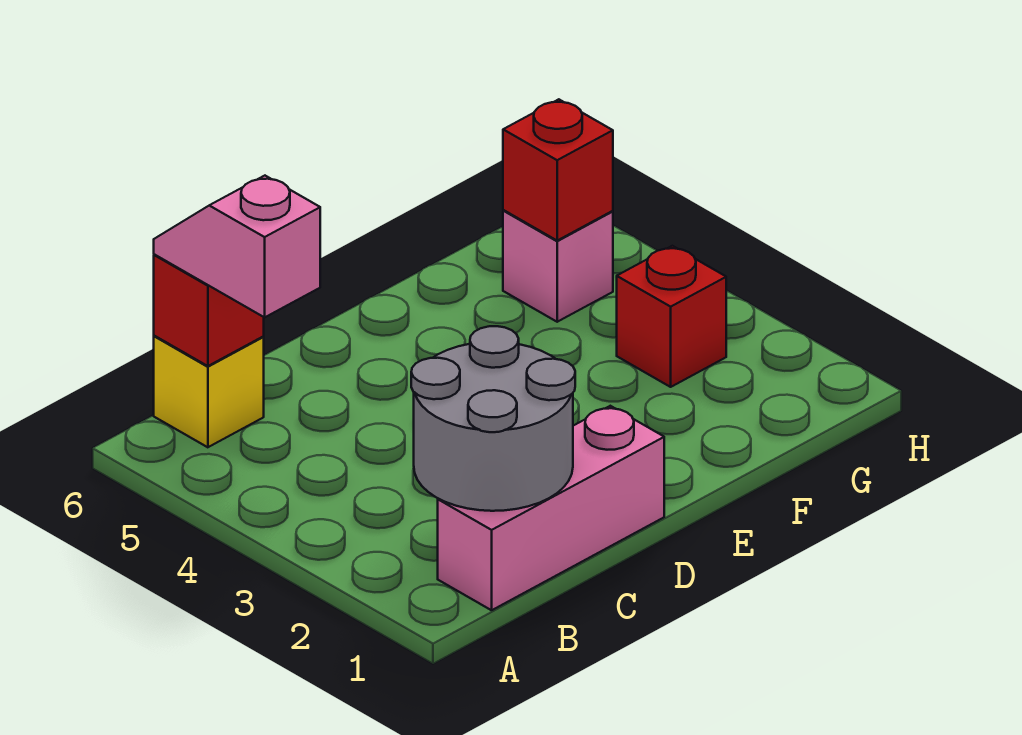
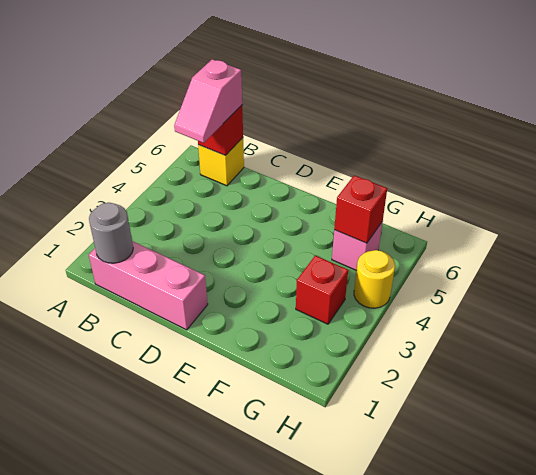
grey 2x2 round brick [411,326,575,511] -> grey 1x1 round brick [89,203,133,263]
pink 1x2 slope [154,176,320,317] -> pink 1x2 slope turned to [174,59,242,143]
none -> yellow 1x1 round brick [354,250,395,308]

